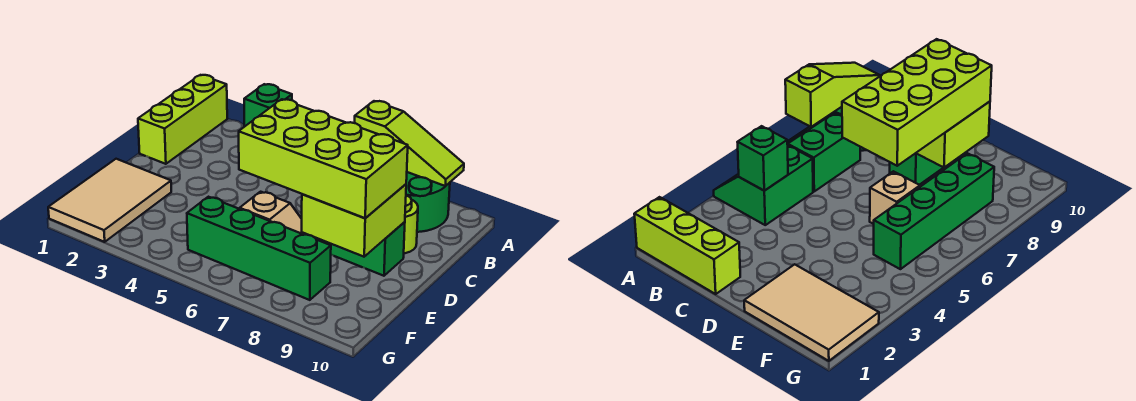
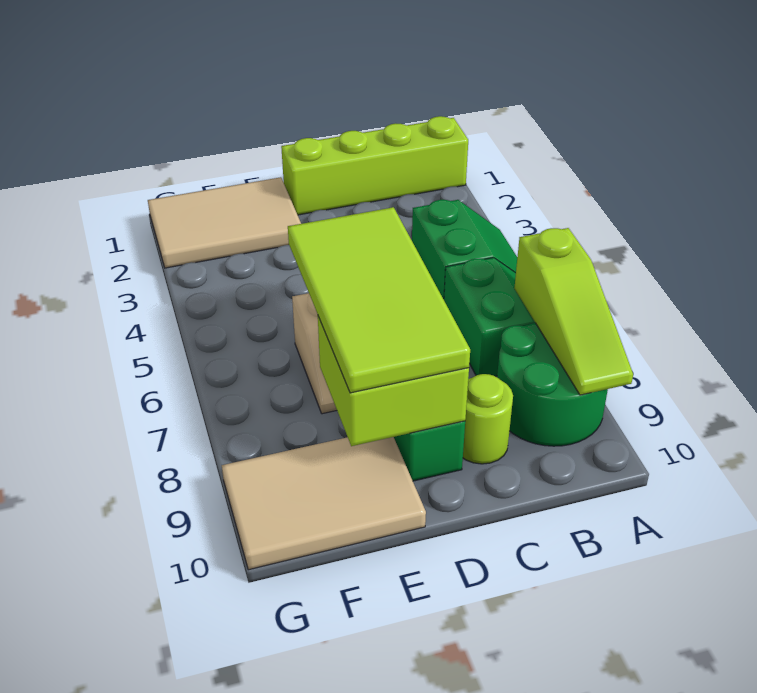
lime 1x3 brick [138,75,227,164] -> lime 1x4 brick [281,116,468,215]
green 1x1 brick [244,84,292,126] -> none
lime 2x4 brick [239,99,408,218] -> lime 2x4 tile [288,207,470,393]
none -> tan 2x3 tile [222,437,426,570]
green 1x4 brick [187,197,331,300] -> none

